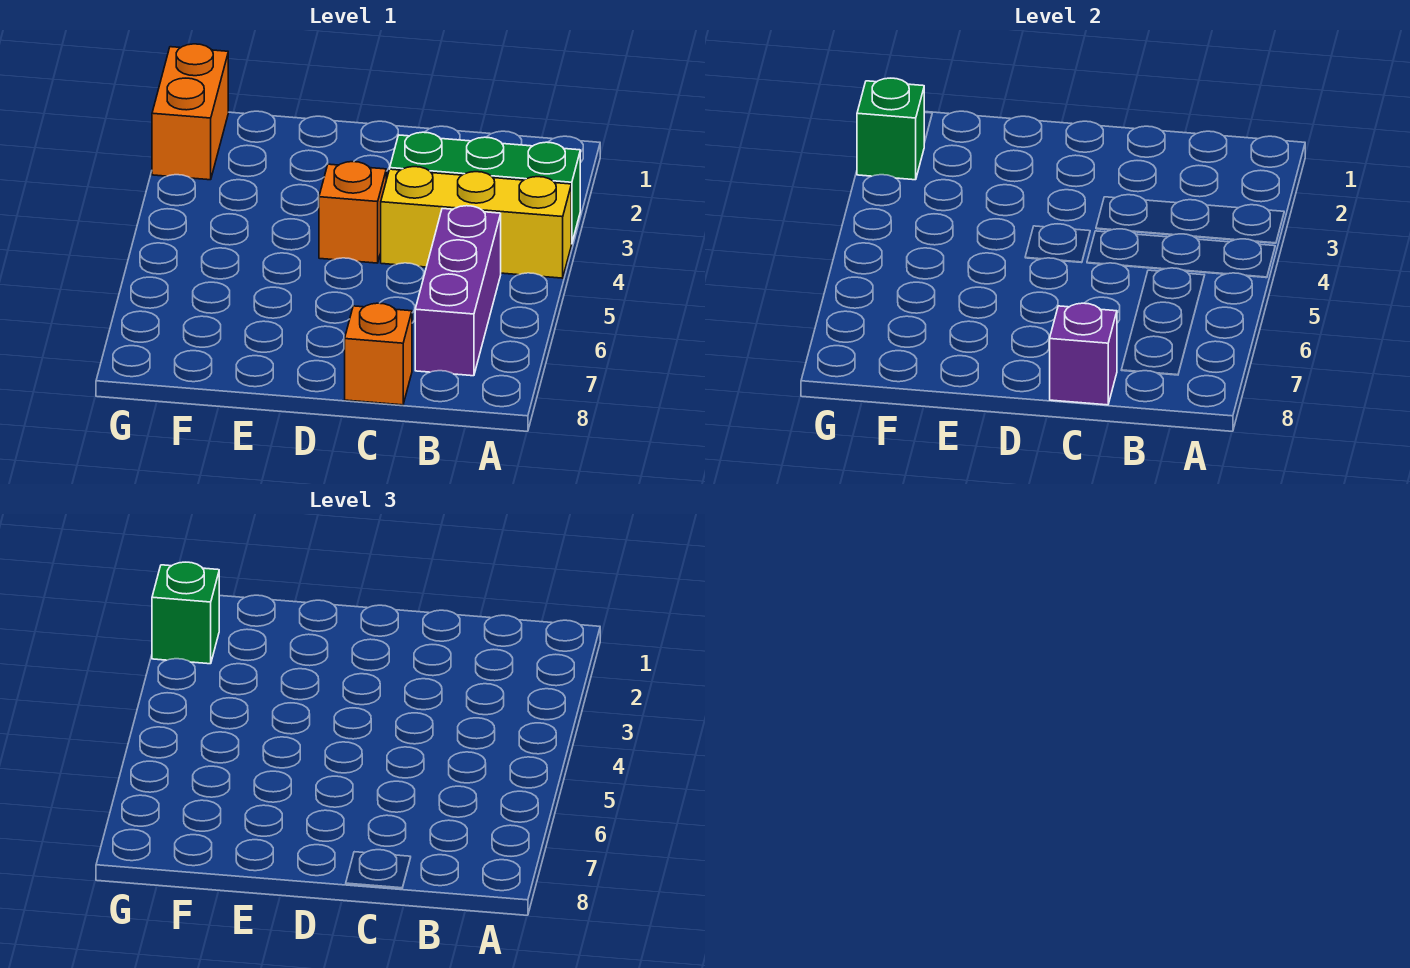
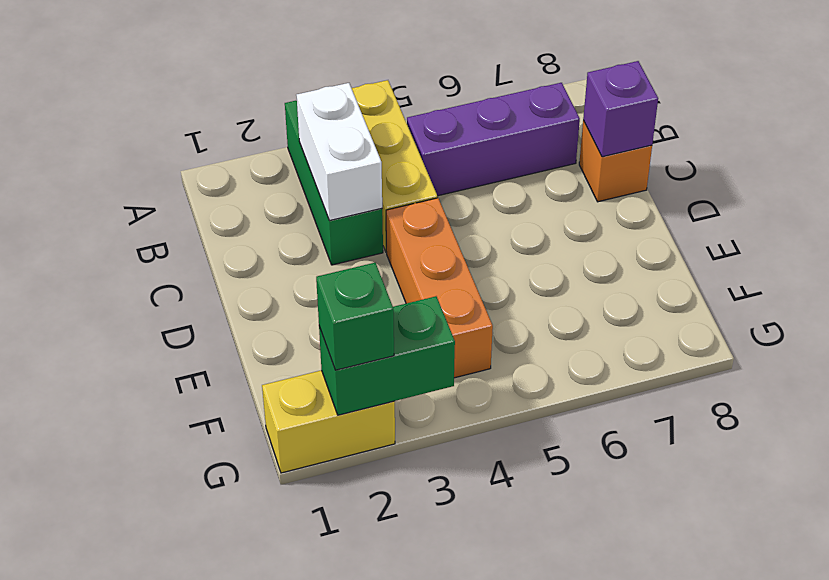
none -> white 1x2 brick [296,83,382,221]
orange 1x1 brick [319,162,386,263] -> orange 1x3 brick [386,198,493,378]
orange 1x2 brick [152,44,228,180] -> yellow 1x2 brick [262,370,395,473]
green 1x1 brick [857,78,924,180] -> green 1x2 brick [319,296,455,415]

